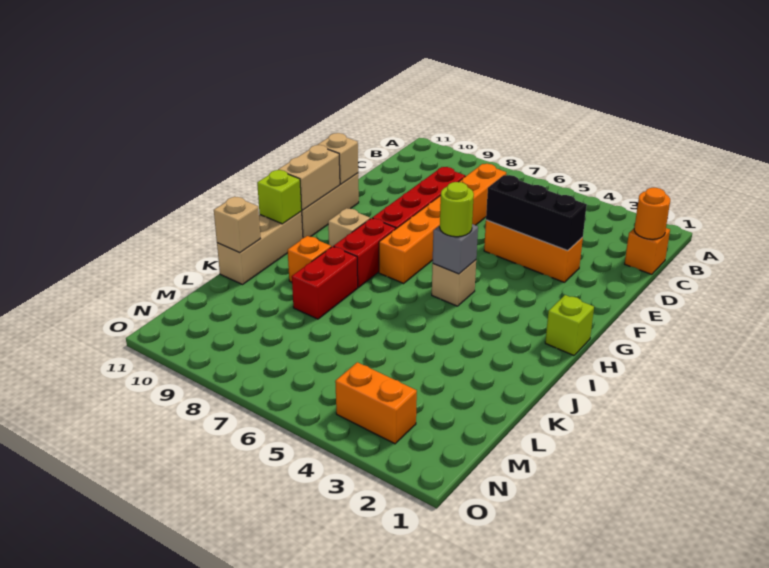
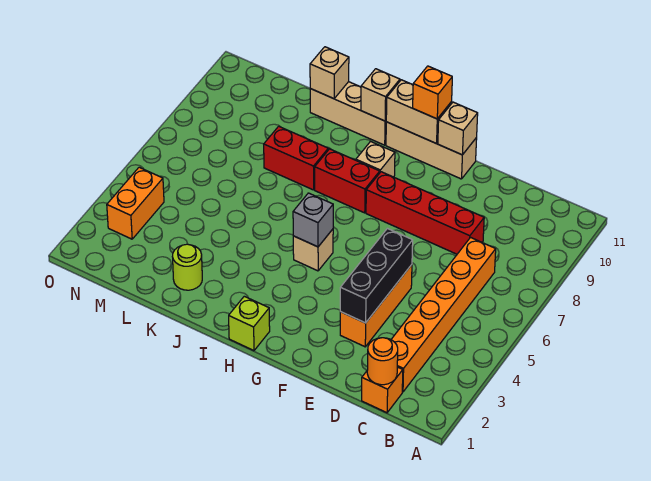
orange 1x6 brick [379,164,506,283] -> orange 1x6 brick turned to [391,237,496,392]
lime 1x1 round brick [440,182,474,237] -> lime 1x1 round brick moved to [172,244,202,290]
lime 1x1 brick [257,170,302,224] -> tan 1x1 brick [361,69,400,121]
orange 1x1 brick [288,236,331,282] -> orange 1x1 brick moved to [413,66,452,119]

